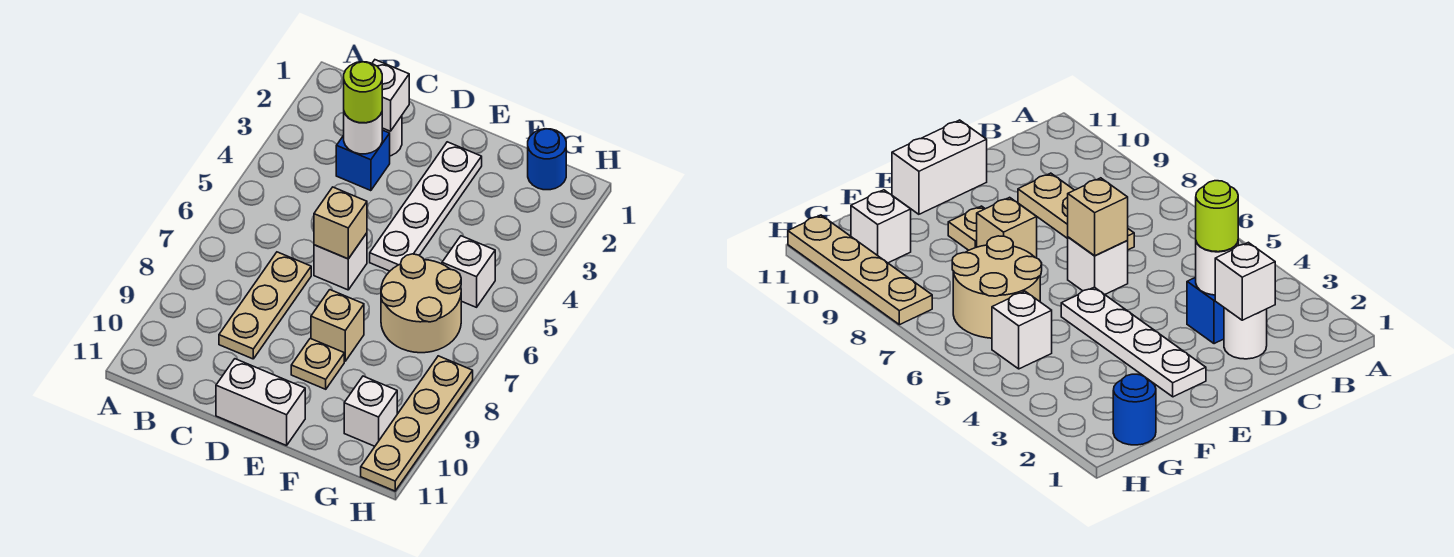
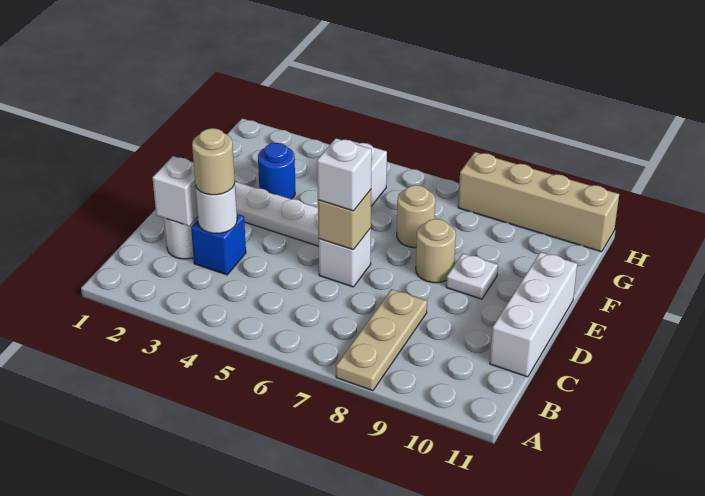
lime 1x1 round brick [344,62,382,123] -> tan 1x1 round brick [192,128,235,195]
tan 1x3 plate [219,252,311,359] -> tan 1x3 plate turned to [336,289,427,391]
white 1x2 brick [216,359,305,446] -> white 1x3 brick [490,252,577,377]
tan 1x1 brick [311,290,364,361] -> tan 1x1 round brick [416,219,456,283]
tan 1x1 plate [291,339,344,389] -> white 1x1 plate [446,253,498,299]
tan 2x2 round brick [381,254,461,353] -> tan 1x1 round brick [397,185,435,248]
blue 1x1 round brick [528,129,566,190] -> blue 1x1 round brick moved to [258,143,295,199]
white 1x1 brick [344,376,397,446] -> white 1x1 brick moved to [317,138,372,211]
tan 1x4 plate [361,356,473,491] -> tan 1x4 brick [458,152,619,252]

